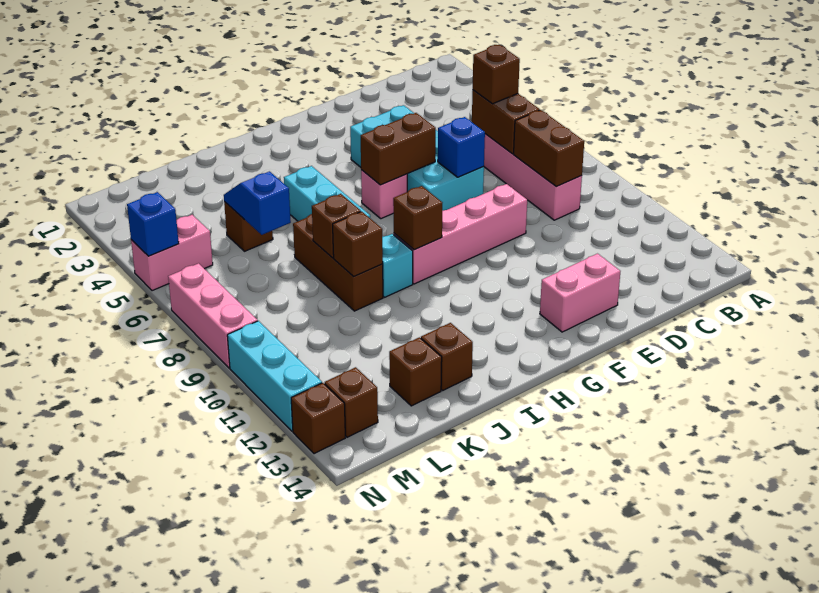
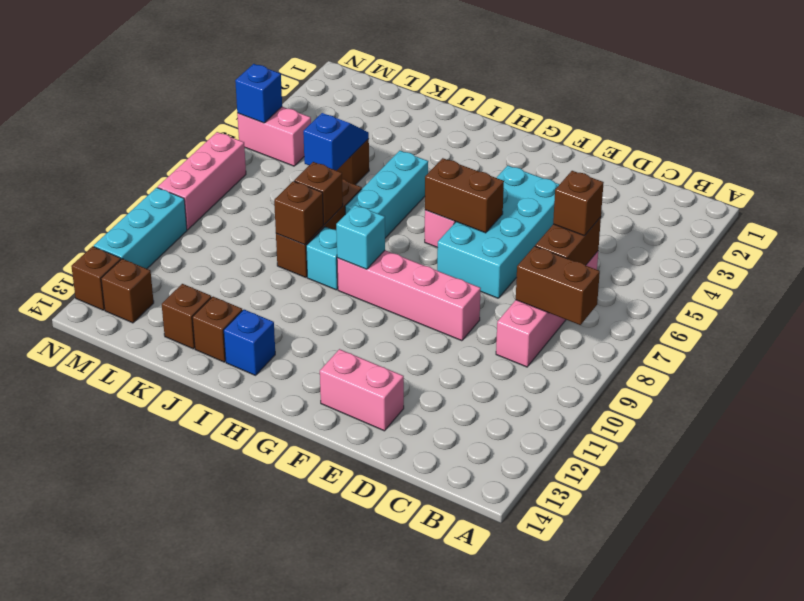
brown 1x2 brick [514,110,584,187] -> brown 1x2 brick turned to [516,246,600,325]
blue 1x1 brick [438,117,485,177] -> blue 1x1 brick moved to [224,310,275,375]
brown 1x1 brick [393,186,442,250] -> cyan 1x1 brick [336,205,385,269]

